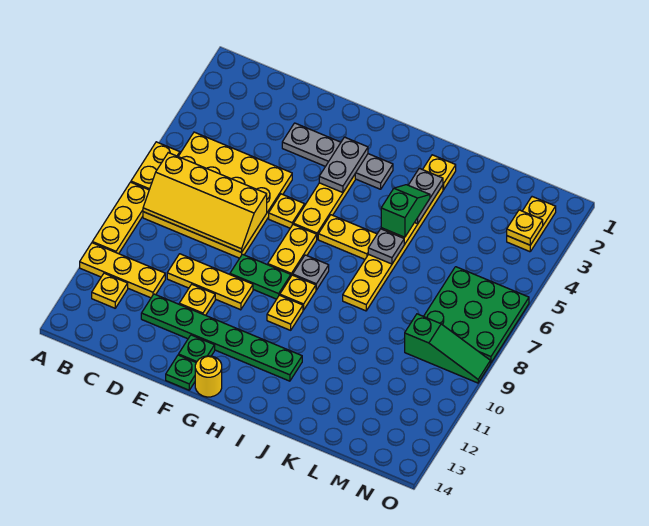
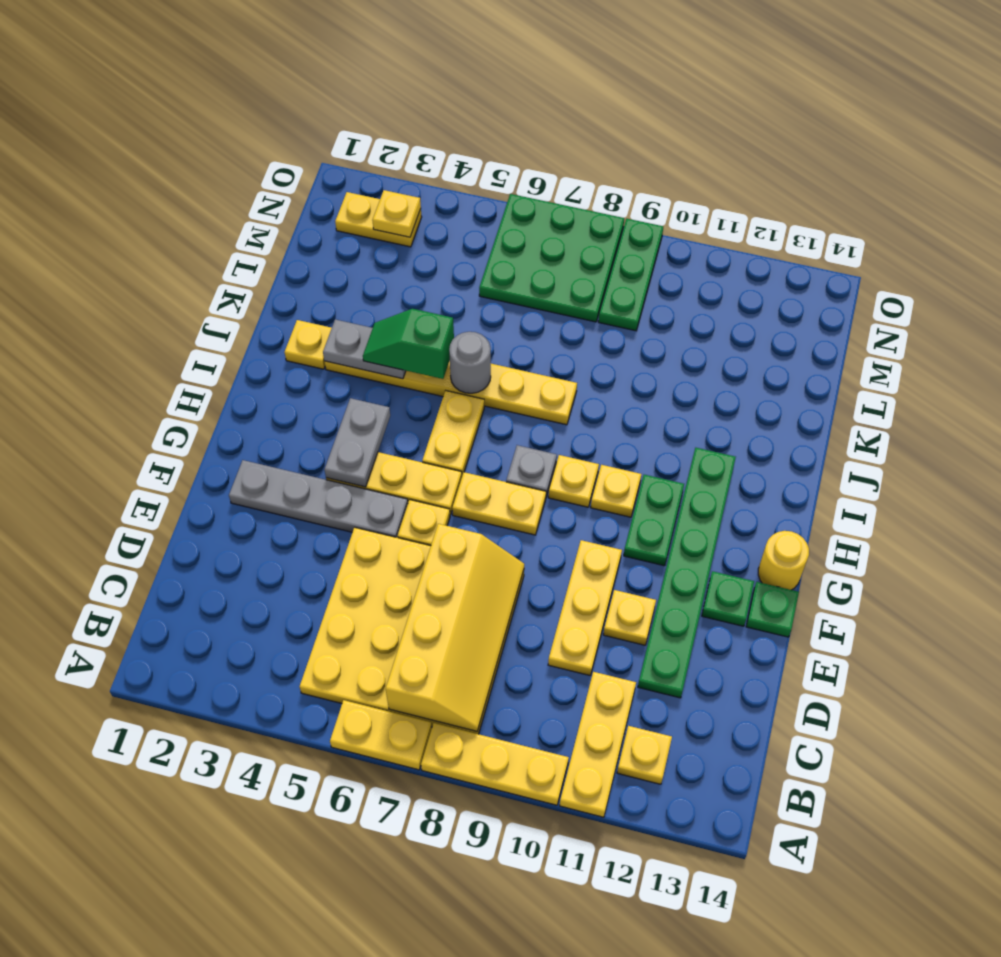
grey 1x4 plate [282,123,393,189] -> grey 1x4 plate turned to [229,460,408,538]
green 1x2 plate [230,254,291,299] -> green 1x2 plate moved to [624,475,684,566]
grey 1x2 plate [319,137,368,193] -> grey 1x2 plate turned to [324,398,390,487]
grey 1x1 plate [368,229,404,264] -> grey 1x1 round brick [449,332,491,393]
green 1x3 slope [405,314,490,383] -> green 1x3 plate [598,219,663,331]

